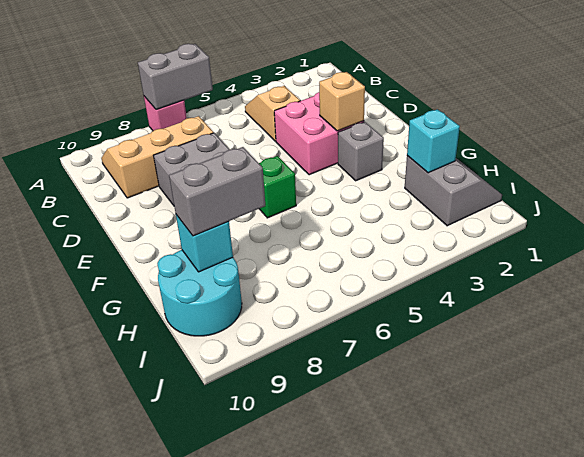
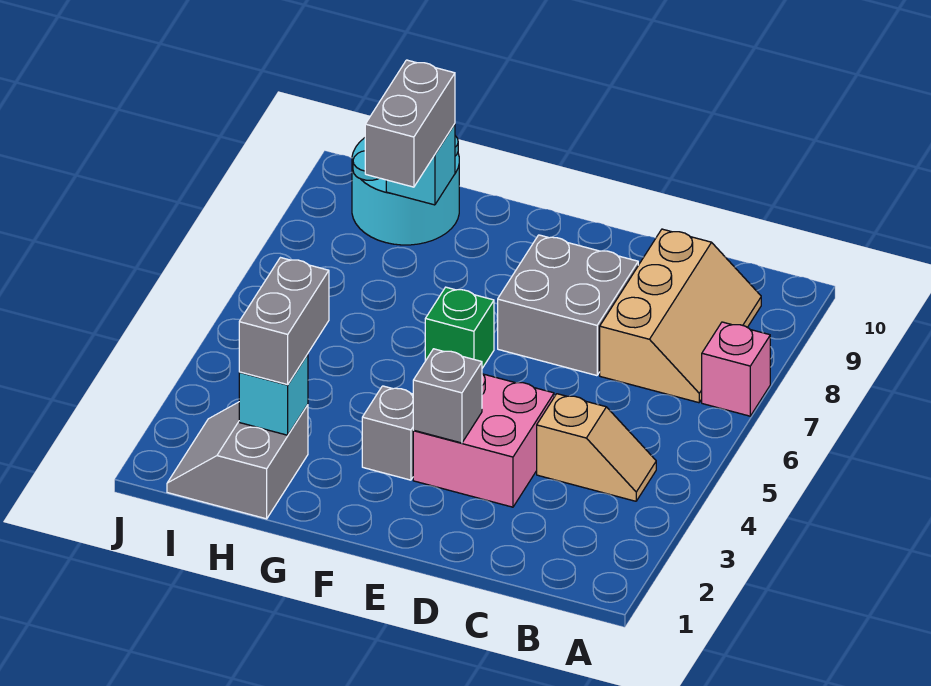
grey 1x2 brick [138,44,213,110] -> grey 1x2 brick moved to [239,258,329,385]
tan 1x1 brick [319,72,365,131] -> grey 1x1 brick [413,349,482,443]
grey 2x2 slope [405,156,502,226] -> grey 2x2 slope turned to [167,402,308,519]

